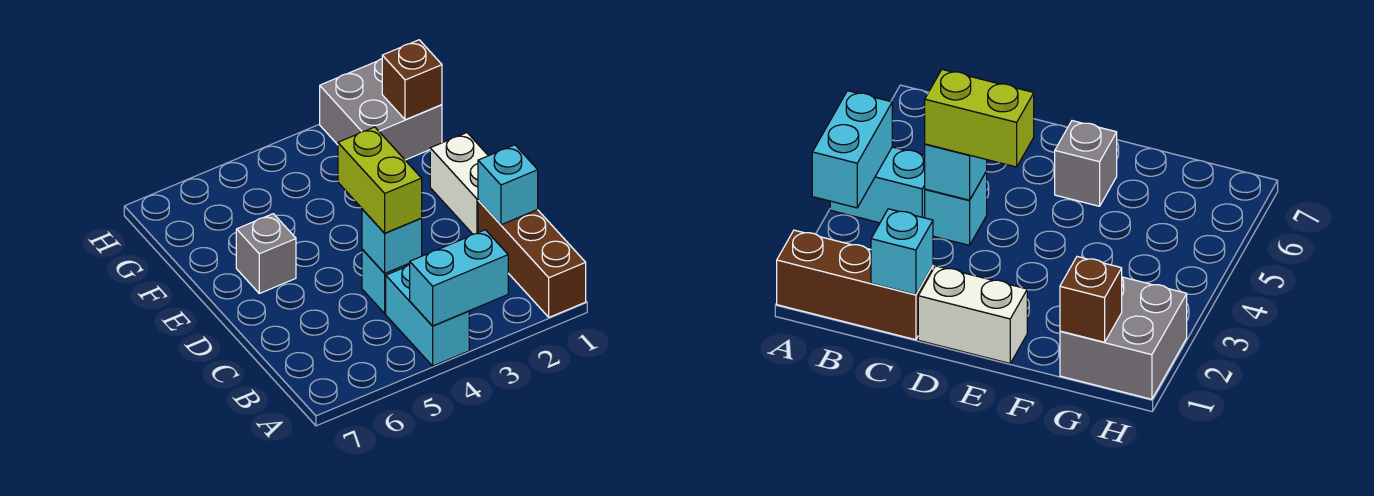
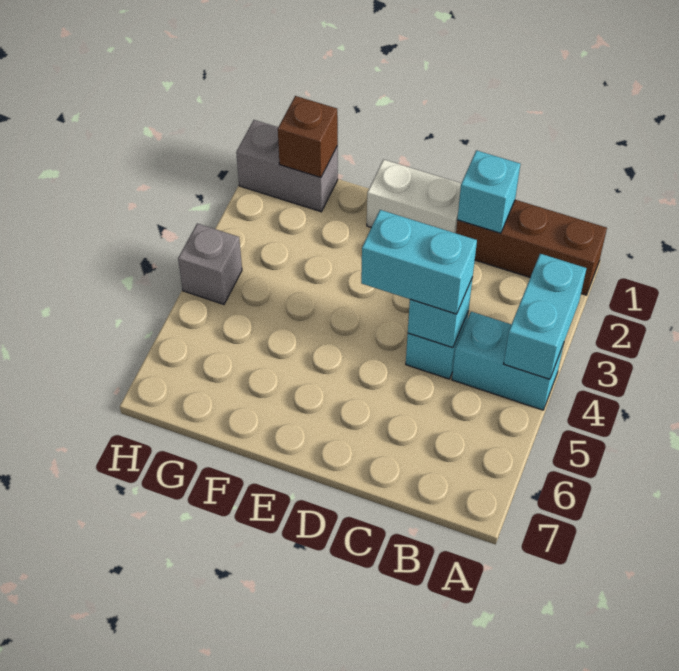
lime 1x2 brick [338,127,422,233] -> cyan 1x2 brick [361,210,477,314]
grey 1x1 brick [236,214,296,293] -> grey 1x1 brick moved to [178,223,242,304]
grey 2x2 brick [320,59,442,160] -> grey 1x2 brick [236,120,338,212]

